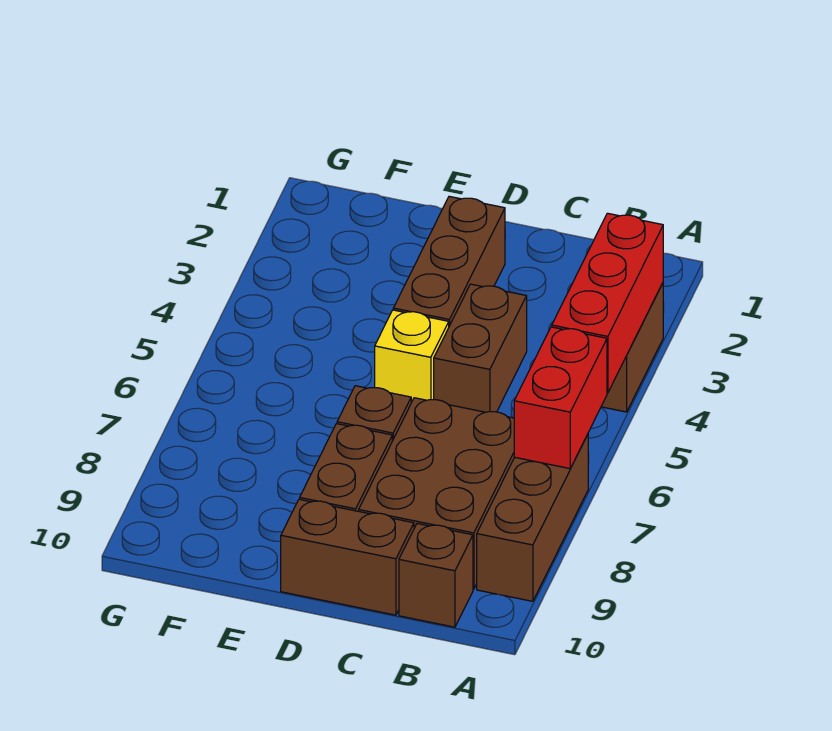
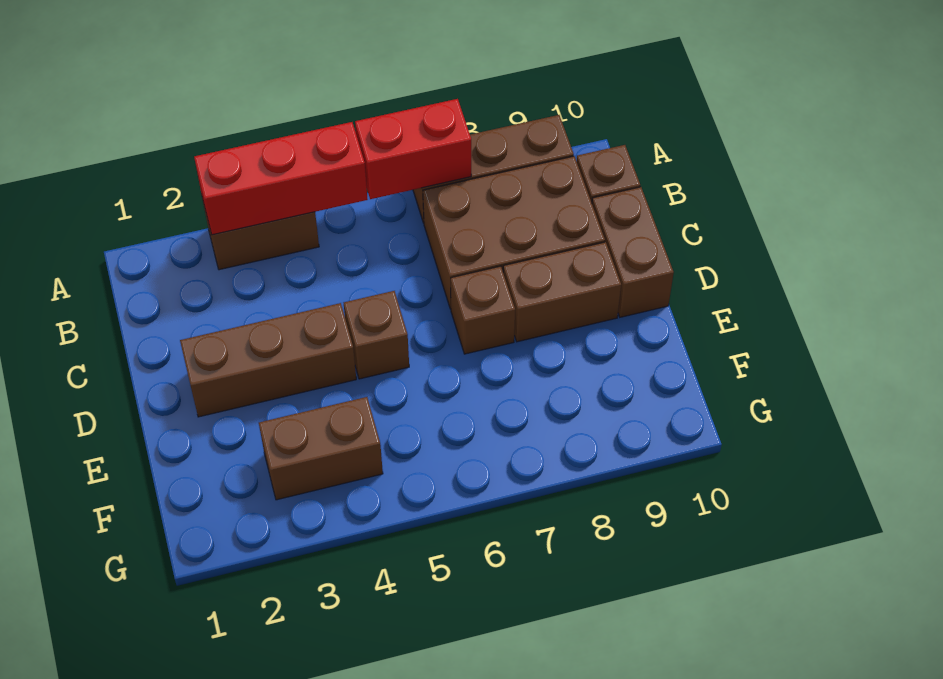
brown 1x2 brick [434,284,527,412] -> brown 1x2 brick moved to [259,397,383,500]
yellow 1x1 brick [375,310,449,402] -> brown 1x1 brick [344,291,409,379]

